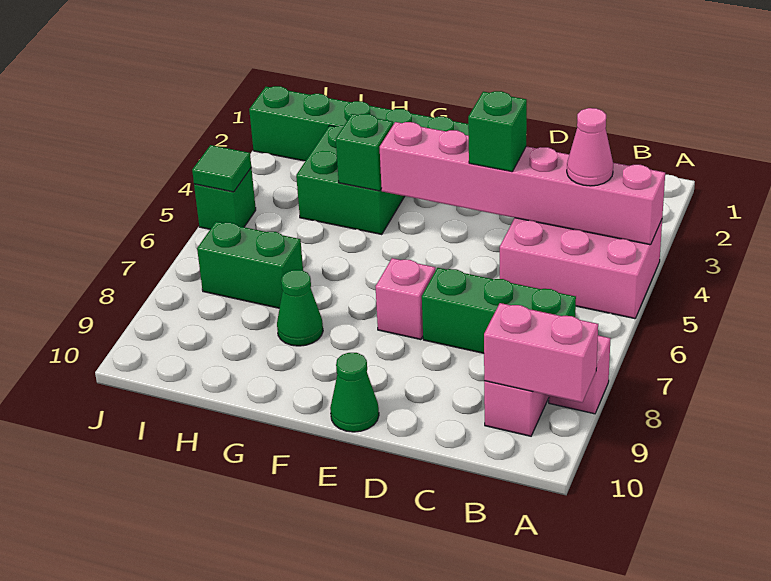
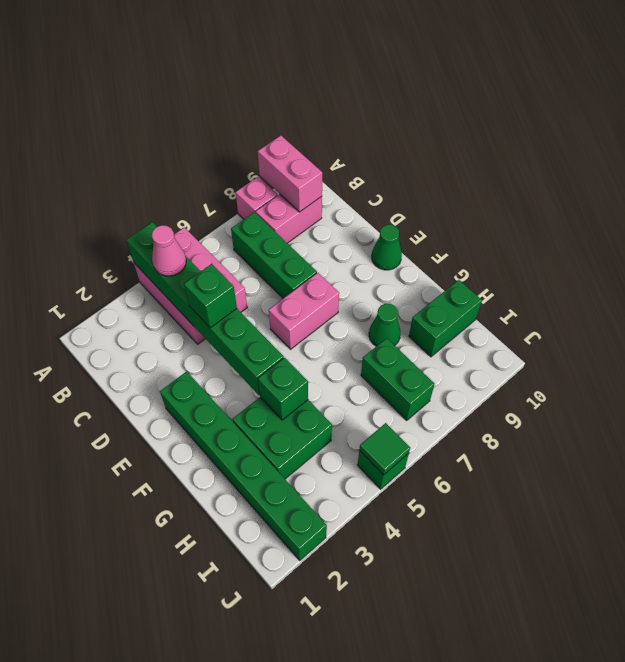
pink 1x6 brick [380,122,665,245] -> green 1x6 brick [126,222,284,395]
pink 1x1 brick [375,258,435,340] -> pink 1x2 brick [269,273,339,349]
none -> green 1x2 brick [409,280,482,357]

